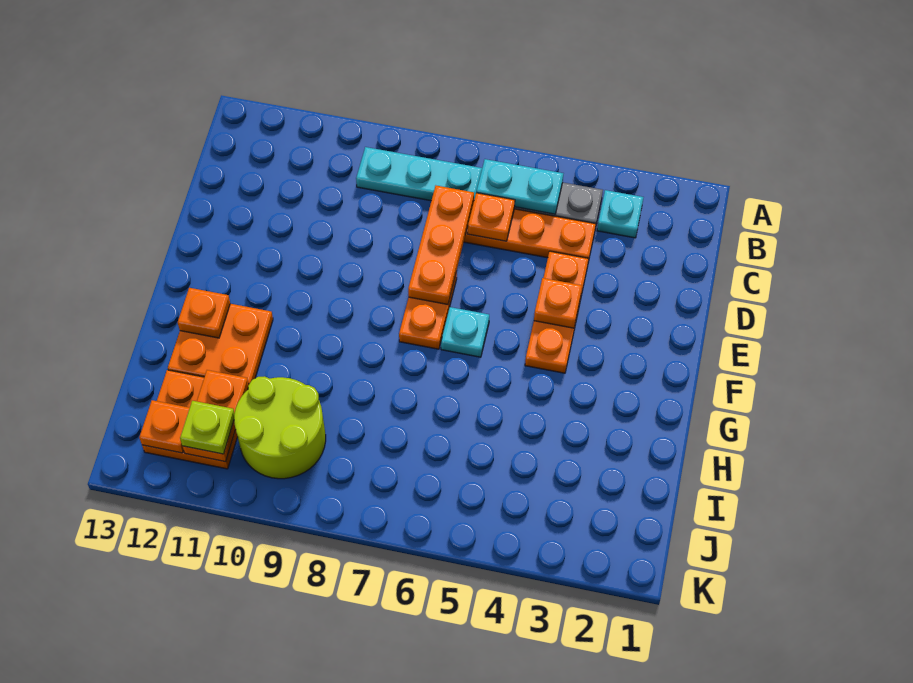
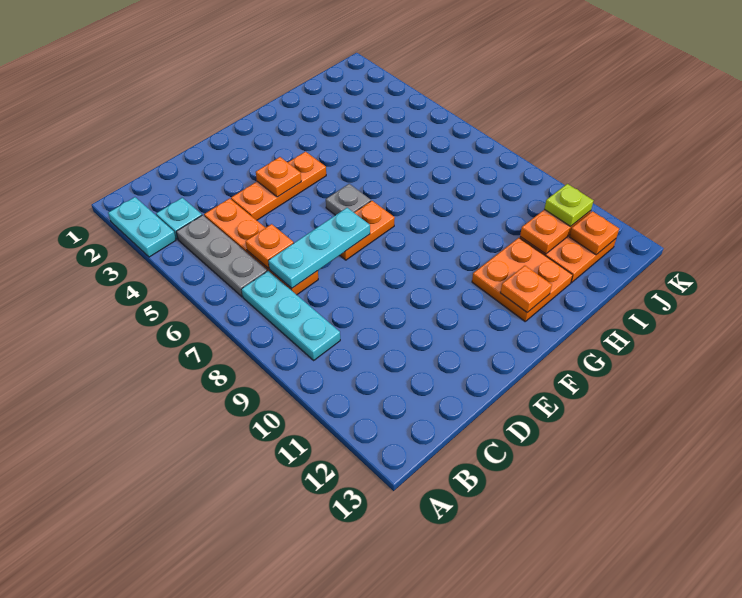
cyan 1x2 plate [476,159,563,214] -> cyan 1x2 plate moved to [108,197,176,257]
orange 1x3 plate [408,186,474,304] -> cyan 1x3 plate [268,208,370,288]
cyan 1x1 plate [441,307,489,357] -> grey 1x1 plate [326,184,371,215]
lime 2x2 round brick [234,376,326,479] -> none

